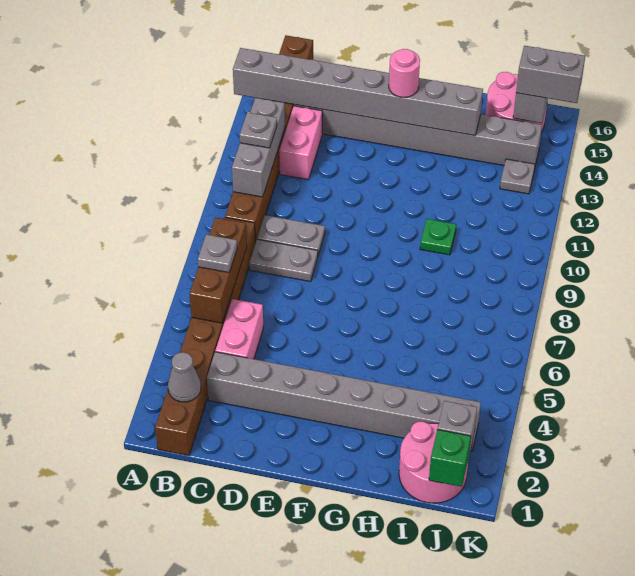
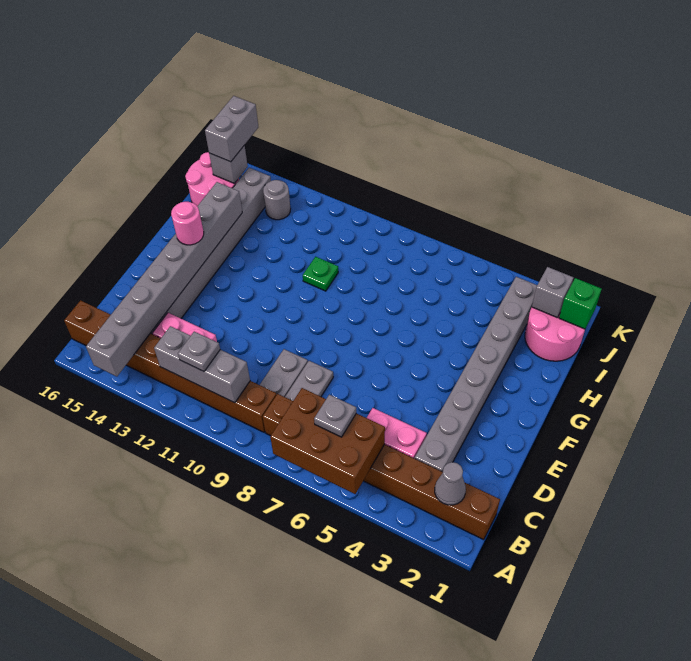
brown 1x3 brick [190,218,247,323] -> brown 2x3 brick [270,388,385,494]
grey 1x1 plate [500,159,535,194] -> grey 1x1 round brick [263,180,291,220]

